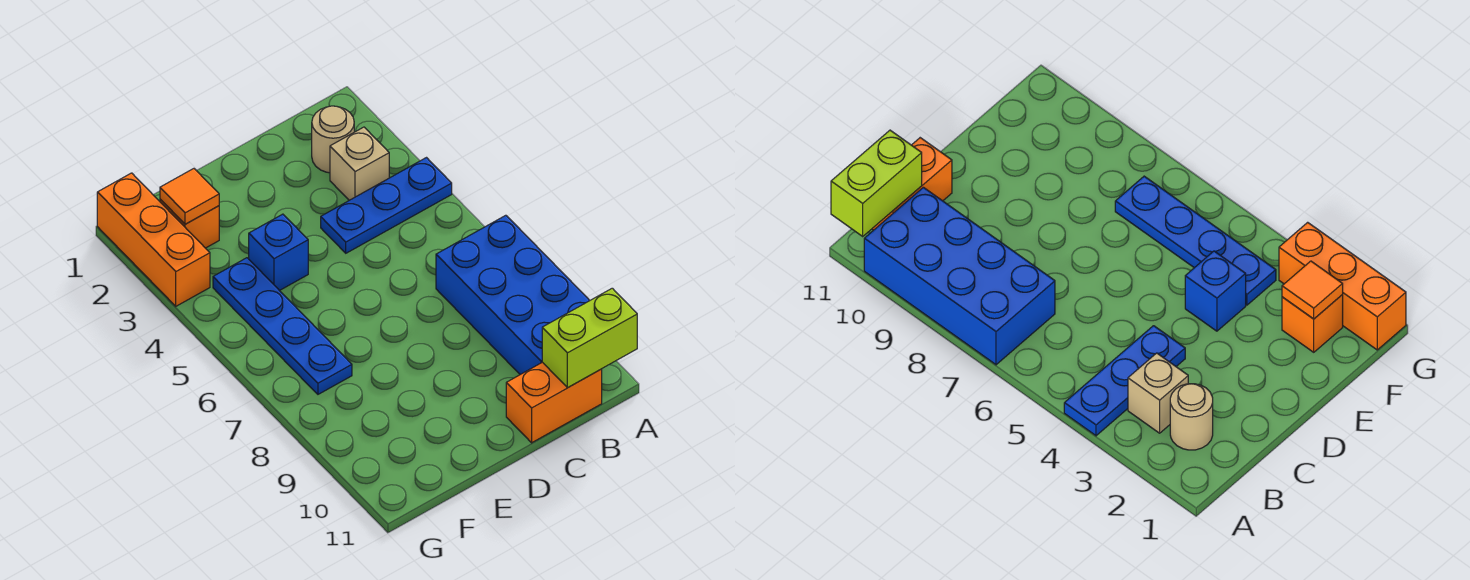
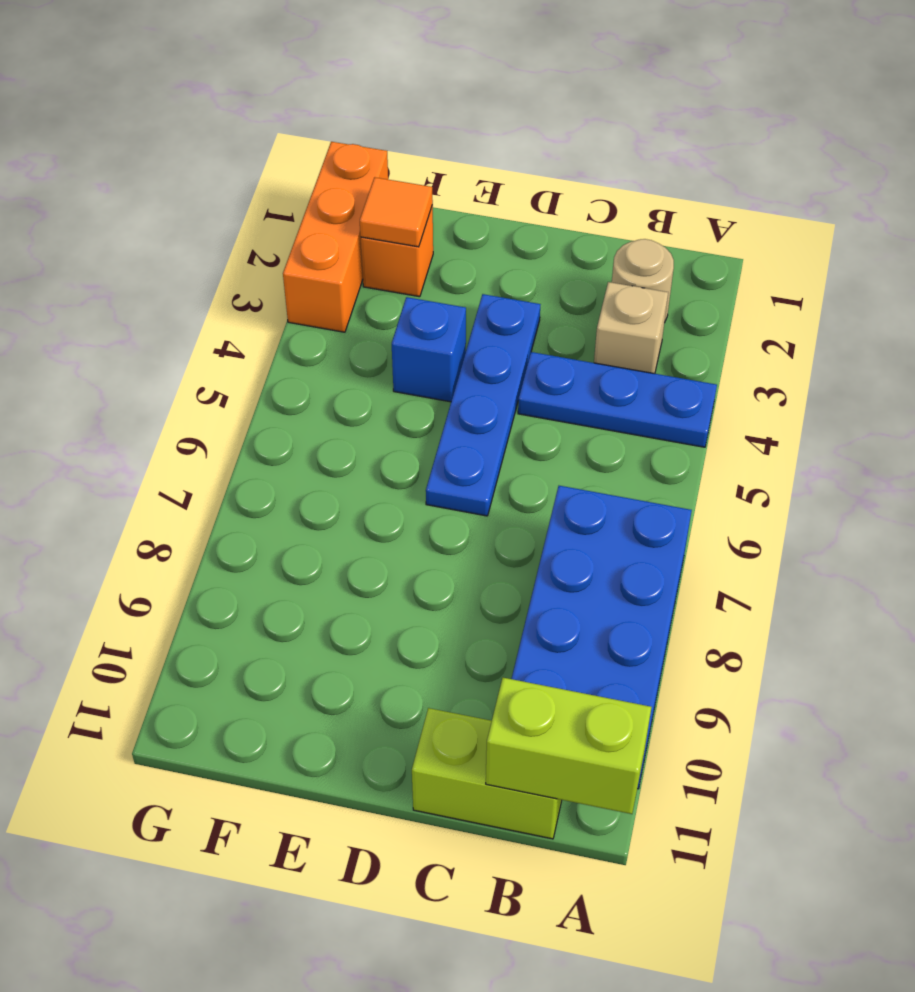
orange 1x2 brick [506,362,602,443] -> lime 1x2 brick [412,708,562,839]
blue 1x4 plate [213,258,352,394] -> blue 1x4 plate moved to [426,294,540,516]

